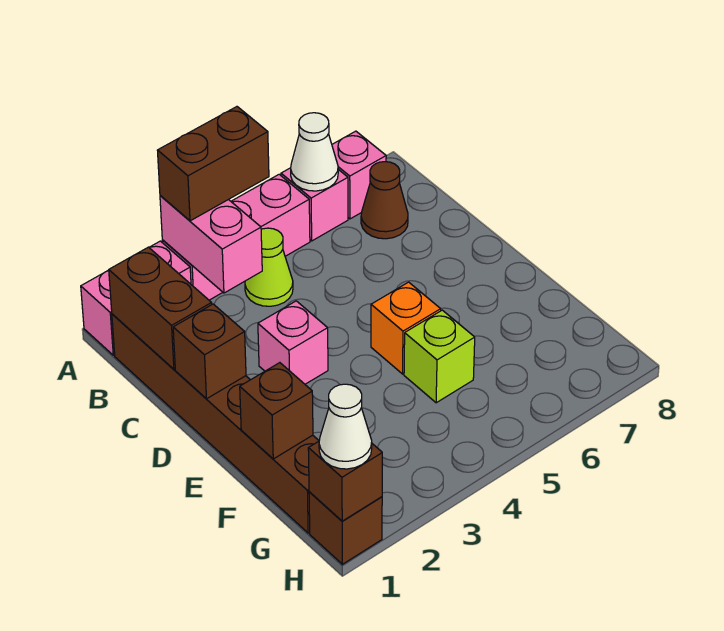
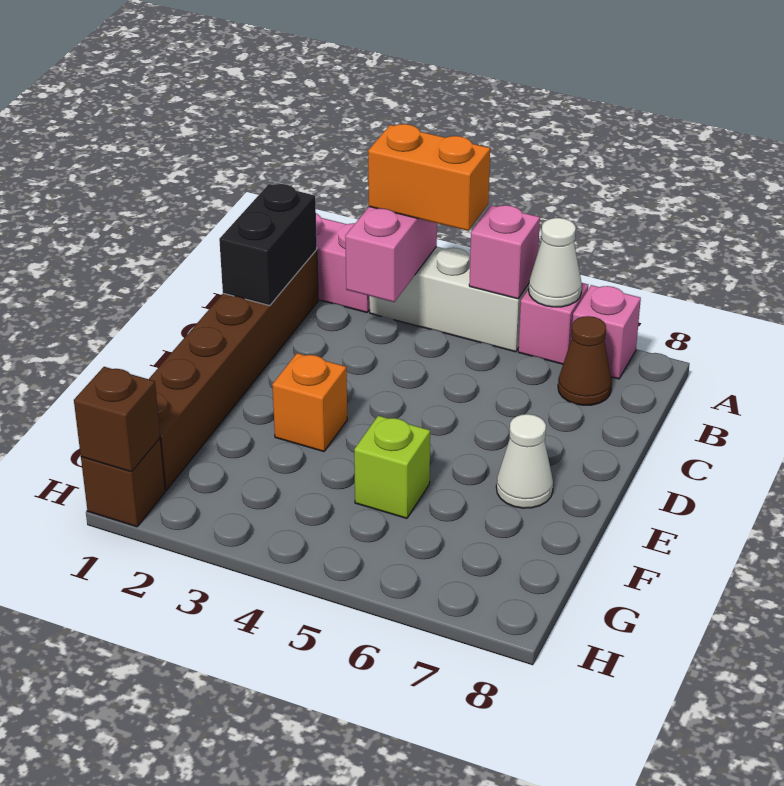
pink 1x3 brick [162,174,310,300] -> white 1x3 brick [369,247,529,352]
brown 1x2 brick [157,107,269,221] -> orange 1x2 brick [368,124,490,231]
brown 1x2 brick [108,247,212,369] -> black 1x2 brick [219,184,317,306]
lime 1x1 cone [245,228,293,306] -> none
brown 1x1 brick [173,304,246,399] -> none
pink 1x1 brick [258,301,328,384] -> pink 1x1 brick moved to [469,205,540,299]
orange 1x1 brick [371,282,441,374] -> orange 1x1 brick moved to [272,353,347,452]
brown 1x1 brick [240,363,313,459] -> none
white 1x1 cone [319,384,372,469] -> white 1x1 cone moved to [496,414,553,508]

